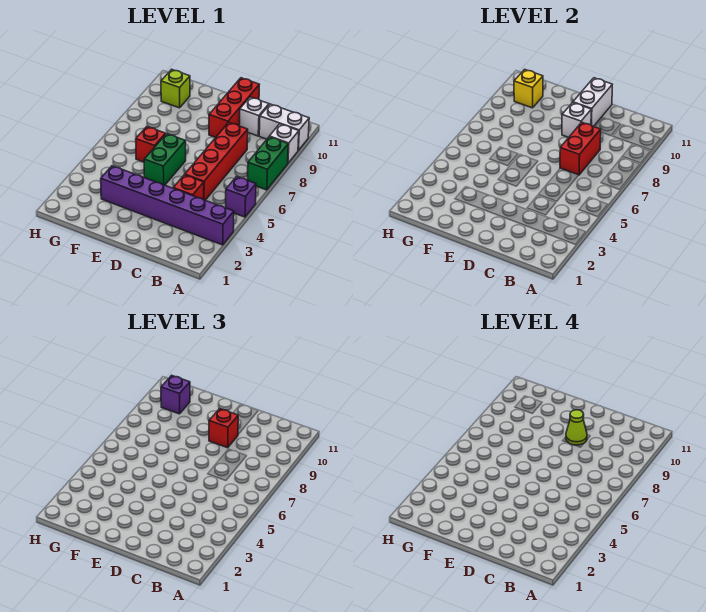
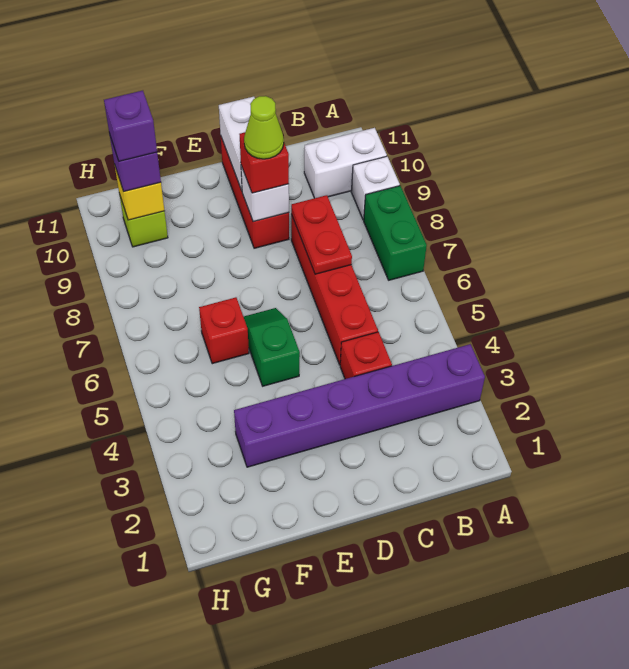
purple 1x1 brick [226,177,256,217] -> purple 1x1 brick moved to [104,91,157,161]
red 1x2 brick [560,122,601,175] -> red 1x2 plate [291,195,352,274]
white 1x1 brick [239,97,269,136] -> none
green 1x2 brick [144,134,186,185] -> green 1x2 slope [244,308,300,386]

